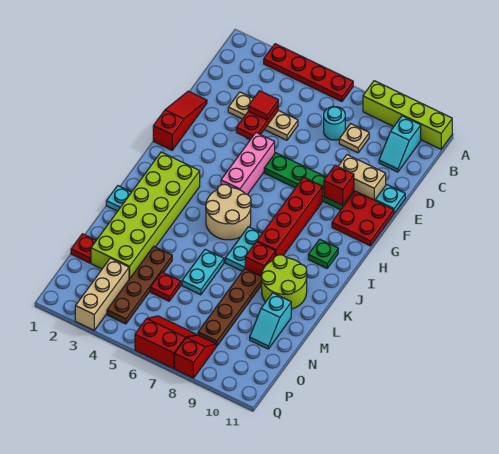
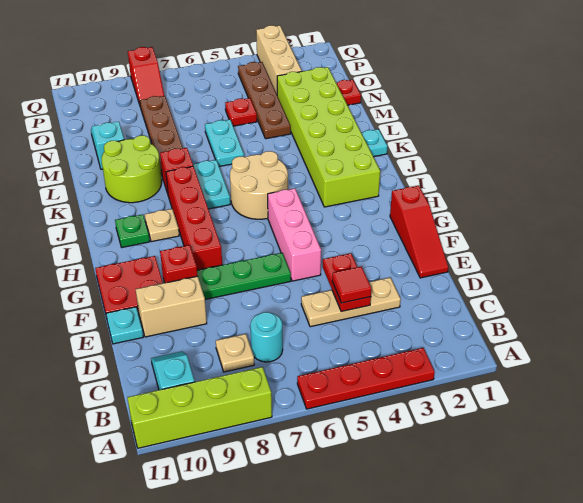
none -> tan 1x1 plate [145,209,179,242]
red 2x2 slope [135,316,196,369] -> none

